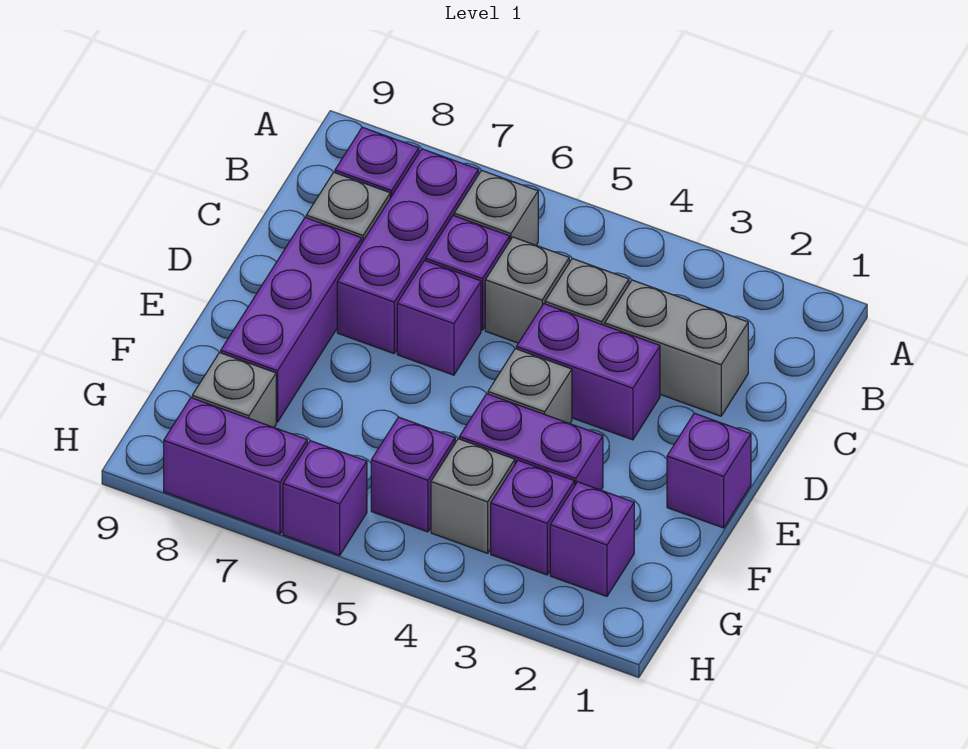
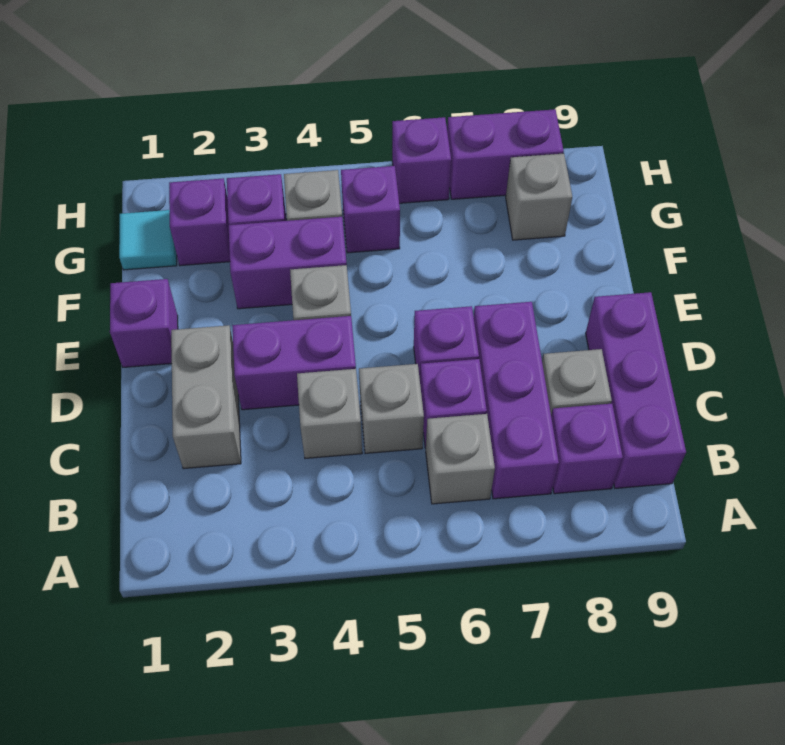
grey 1x2 brick [605,280,748,416] -> grey 1x2 brick turned to [171,325,241,469]
purple 1x3 brick [221,218,362,422] -> purple 1x3 brick moved to [586,292,686,488]
none -> cyan 1x1 tile [119,210,177,270]

